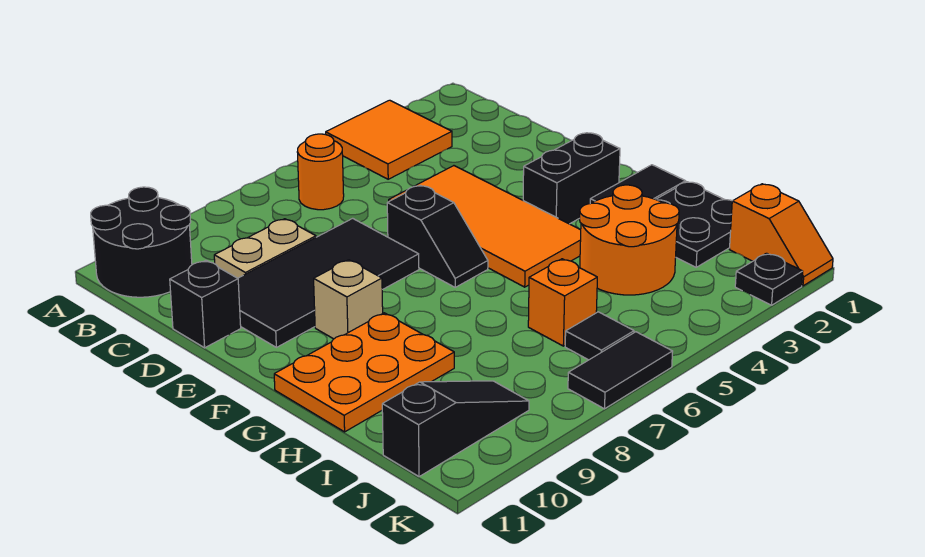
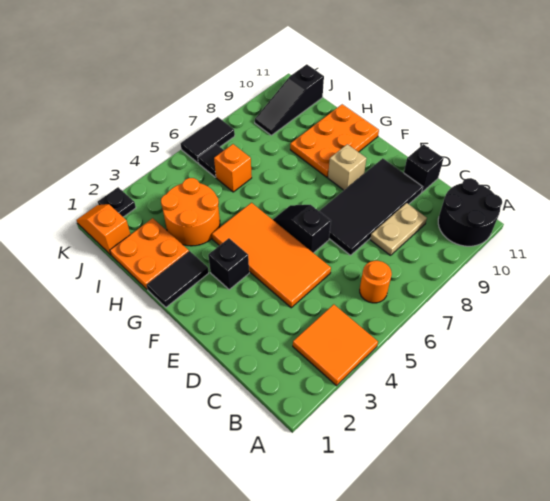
black 1x2 brick [523,133,620,224] -> black 1x1 brick [208,238,249,289]
black 2x2 plate [656,182,732,267] -> orange 2x2 plate [110,218,189,289]

